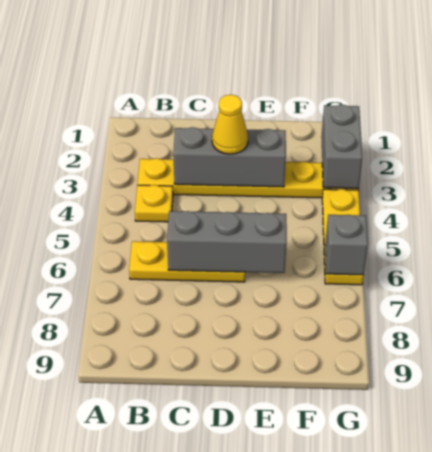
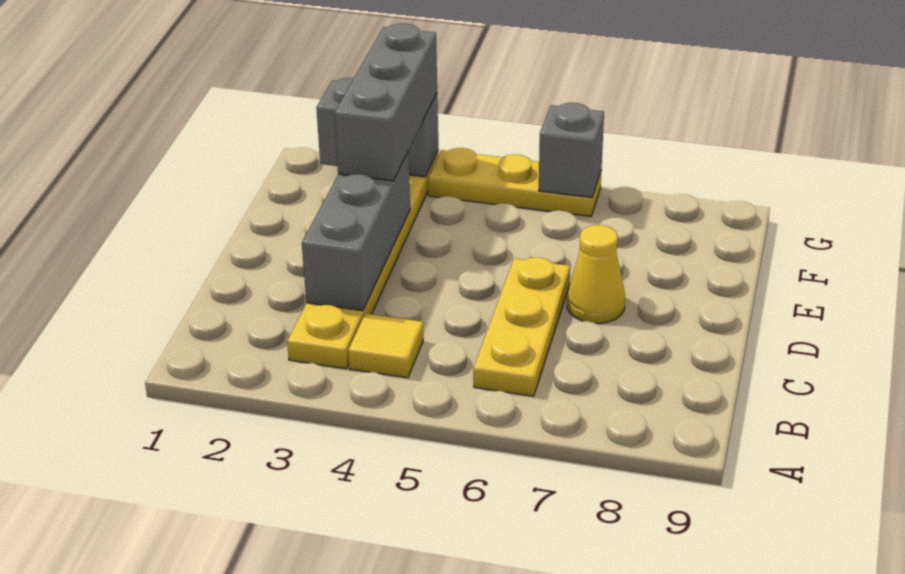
yellow 1x1 plate [135,185,173,222] -> yellow 1x1 tile [348,314,423,378]
grey 1x3 brick [167,211,287,273] -> grey 1x3 brick moved to [334,23,437,181]
yellow 1x1 cone [212,95,248,154] -> yellow 1x1 cone moved to [567,225,625,323]

